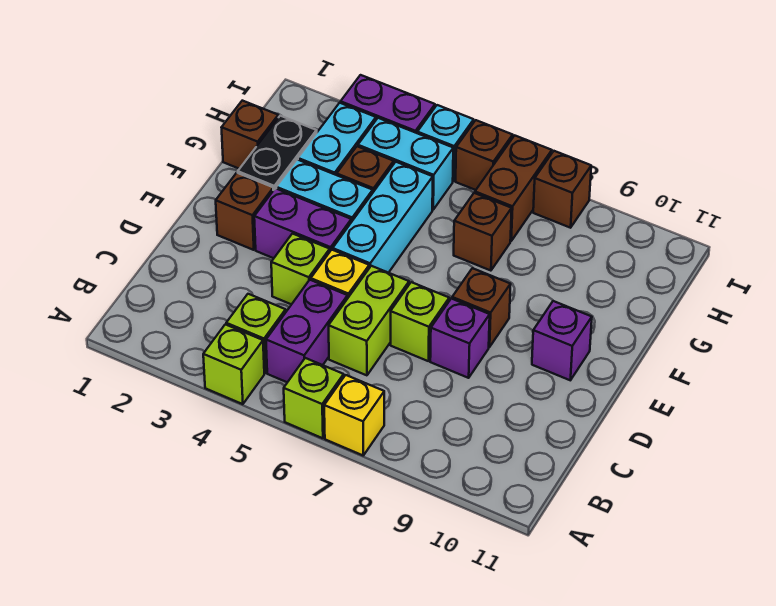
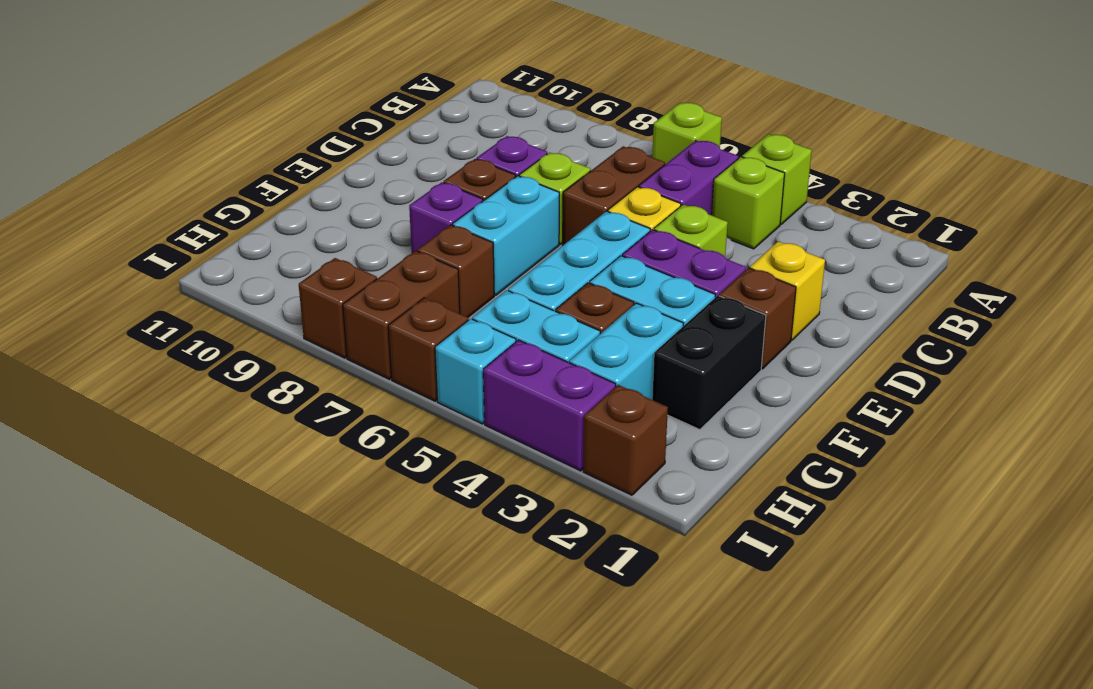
yellow 1x1 brick [324,375,384,455] -> yellow 1x1 brick moved to [750,241,825,340]
lime 1x2 brick [329,266,409,375] -> brown 1x2 brick [563,146,665,245]
none -> cyan 1x2 brick [453,176,559,295]
purple 1x1 brick [532,301,592,380] -> purple 1x1 brick moved to [409,182,483,253]
brown 1x1 brick [222,101,278,169] -> brown 1x1 brick moved to [583,385,668,495]

